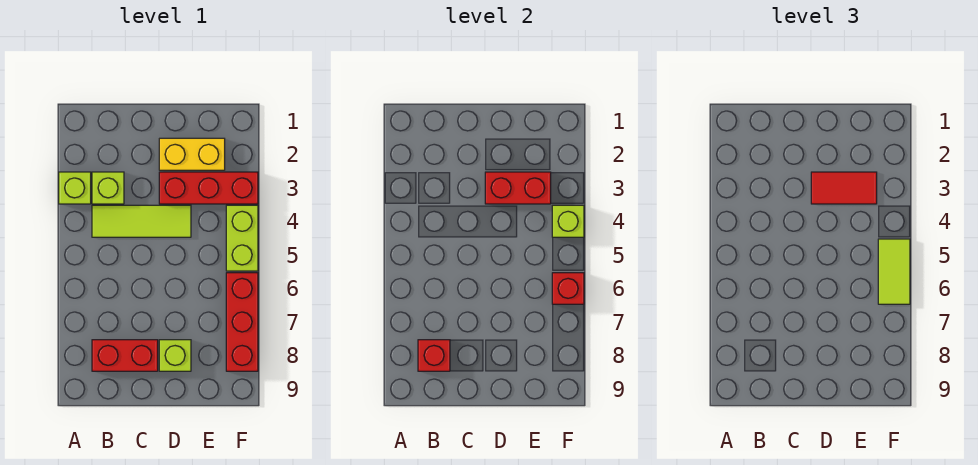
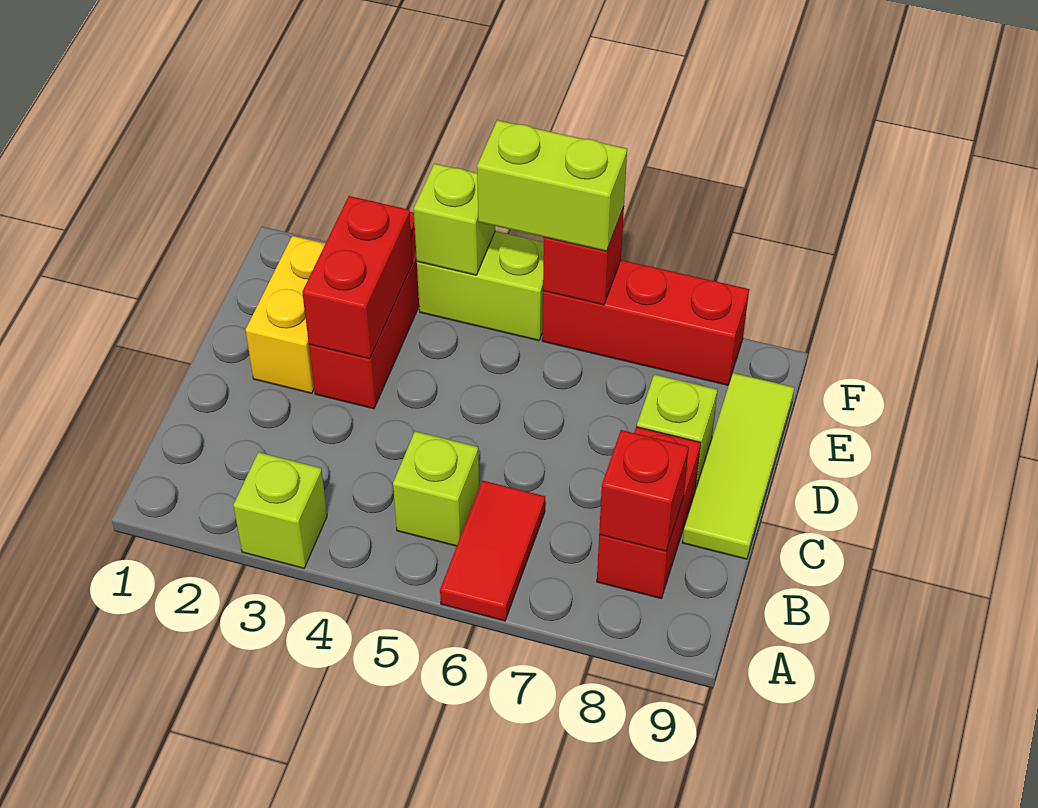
lime 1x1 brick [92,172,124,204] -> lime 1x1 brick moved to [393,431,479,546]
lime 1x3 tile [92,205,191,237] -> lime 1x3 tile moved to [683,373,794,559]
red 1x2 tile [811,172,877,204] -> red 1x2 tile moved to [440,481,545,621]
lime 1x2 tile [878,239,910,304] -> lime 1x2 brick [477,120,627,251]

